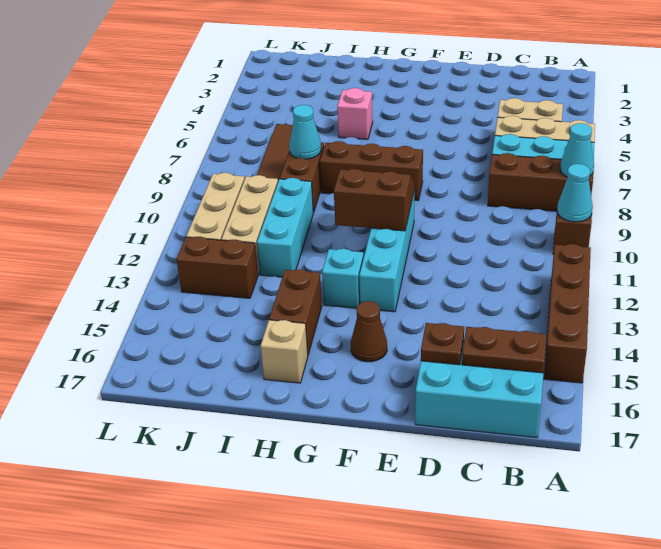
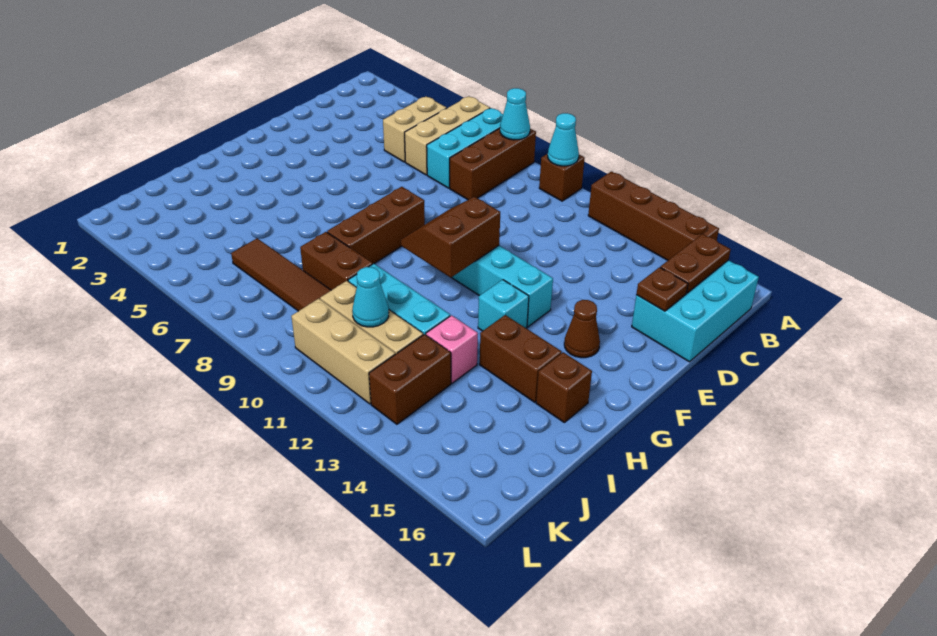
pink 1x1 brick [337,88,373,139] -> pink 1x1 brick moved to [426,315,478,383]
tan 1x1 brick [261,320,308,383] -> brown 1x1 brick [536,352,592,422]
cyan 1x1 cone [289,105,321,159] -> cyan 1x1 cone moved to [352,267,389,327]

